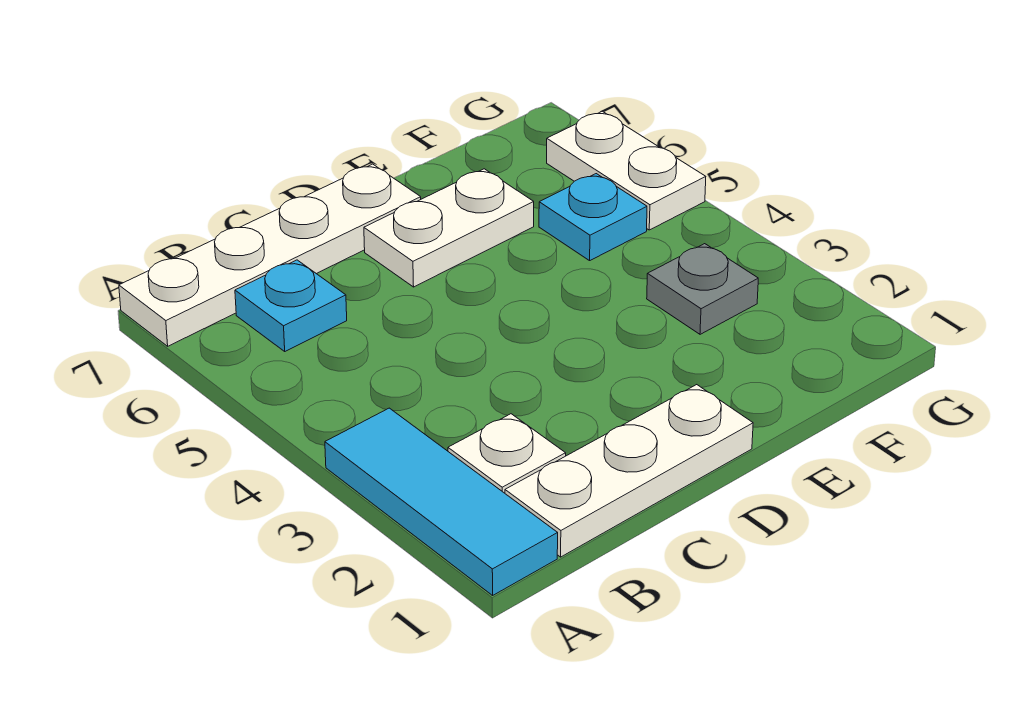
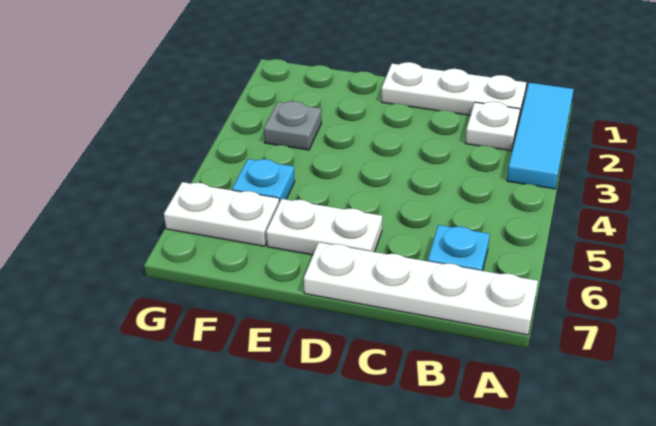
white 1x2 plate [547,111,706,230] -> white 1x2 plate turned to [164,182,279,246]

